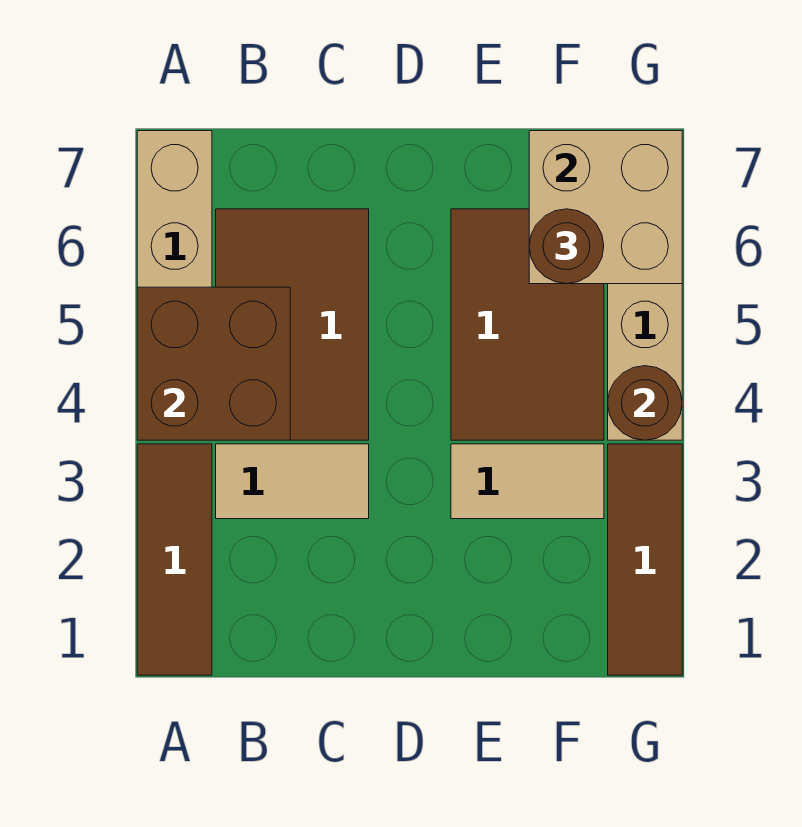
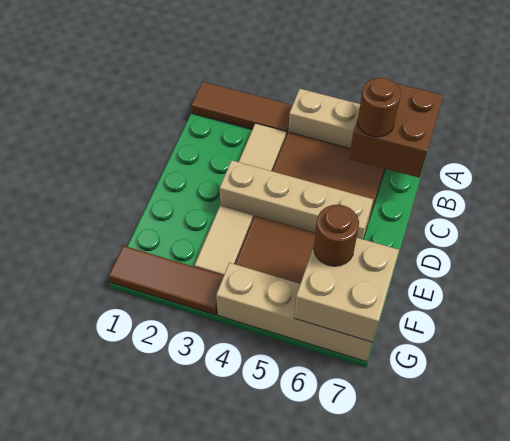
brown 2x2 brick [137,287,290,440] -> brown 2x2 brick moved to [349,78,443,178]
none -> tan 1x4 brick [219,160,373,239]
brown 1x1 round brick [608,366,682,440] -> brown 1x1 round brick moved to [358,78,401,137]

